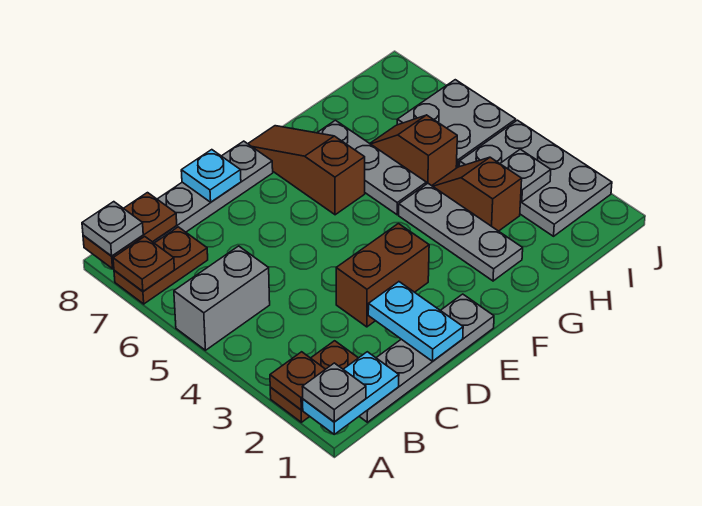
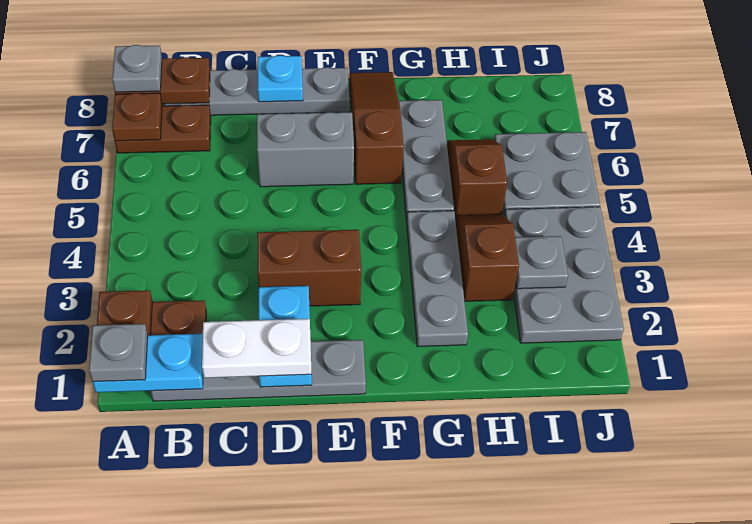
grey 1x2 brick [174,246,270,350] -> grey 1x2 brick moved to [257,112,354,187]
none -> white 1x2 plate [202,319,311,378]

